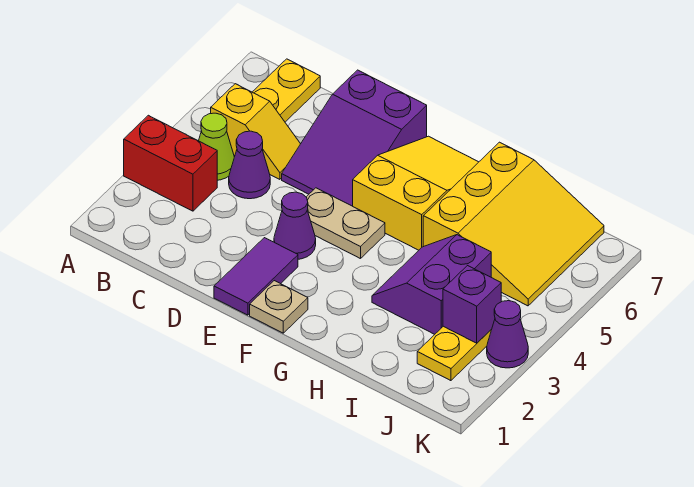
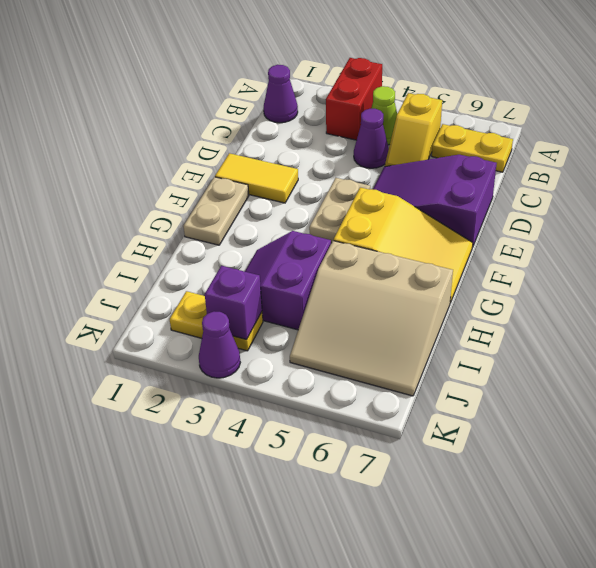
purple 1x2 tile [214,238,298,315] -> yellow 1x2 tile [215,153,298,203]
purple 1x1 cone [274,192,316,259] -> purple 1x1 cone moved to [264,65,298,123]
tan 1x1 plate [250,281,308,333] -> tan 1x2 plate [184,177,249,245]
purple 2x2 slope [372,235,491,334] -> purple 2x2 slope turned to [245,231,331,330]
yellow 3x3 slope [423,142,604,306] -> tan 3x3 slope [290,241,453,396]

